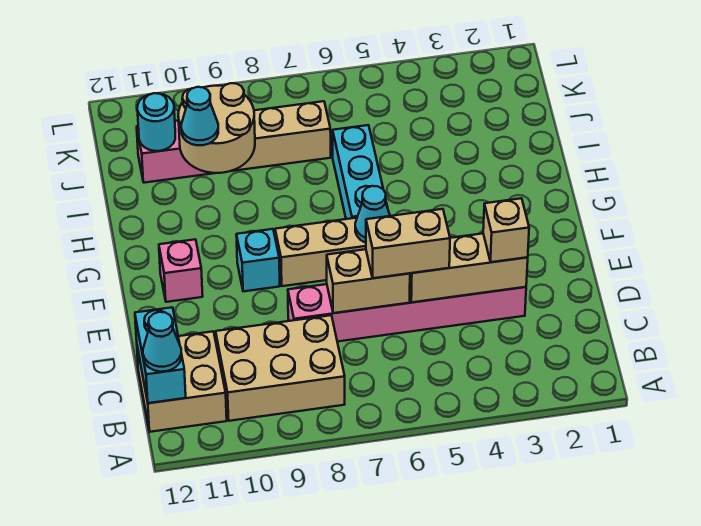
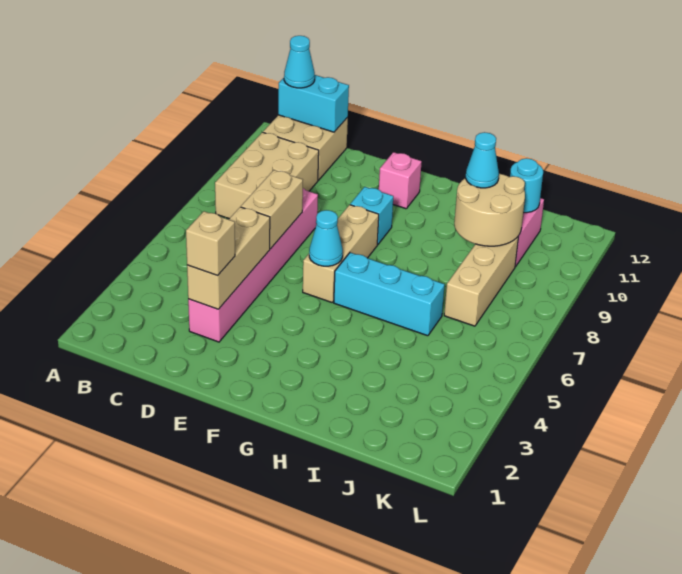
tan 1x2 brick [366,209,450,278] -> none

